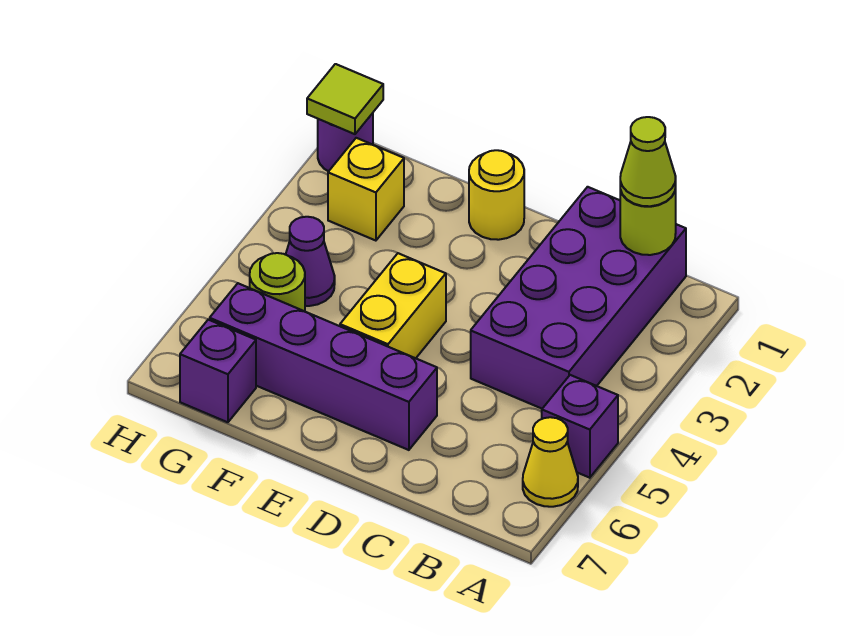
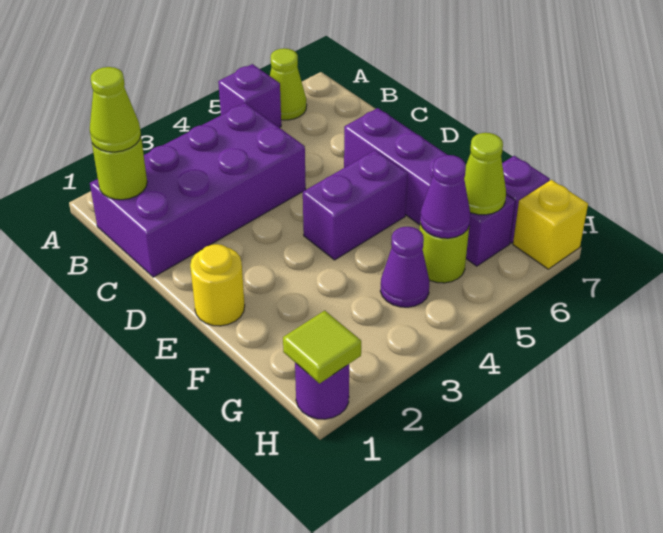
yellow 1x1 cone [523,417,578,507] -> lime 1x1 cone [270,48,307,120]
yellow 1x2 brick [340,253,446,358] -> purple 1x2 brick [303,150,408,260]
yellow 1x1 brick [328,138,404,241] -> yellow 1x1 brick moved to [513,180,588,269]
none -> purple 1x1 cone [420,155,470,238]
none -> lime 1x1 cone [464,133,506,215]

